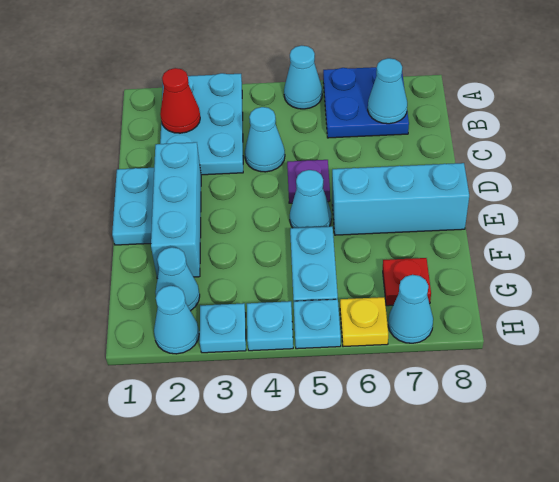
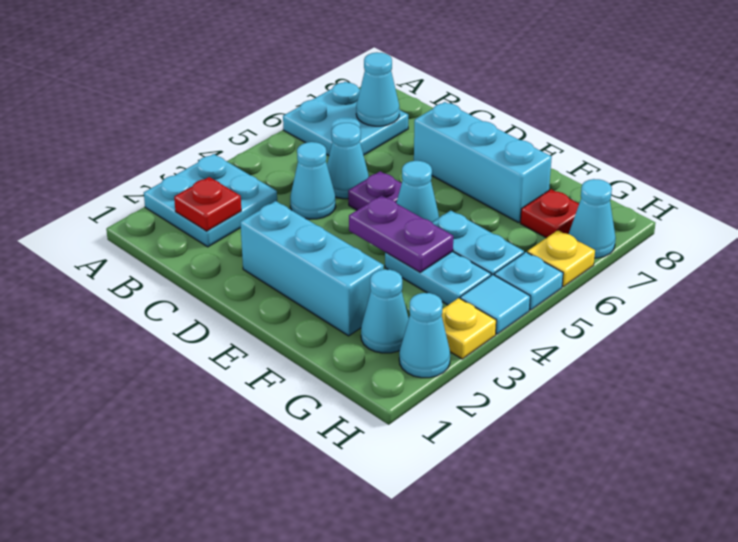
cyan 2x3 plate [160,73,243,175] -> cyan 2x2 plate [144,154,277,247]
cyan 1x1 cone [284,45,322,109] -> cyan 1x1 cone moved to [327,123,369,199]
blue 2x2 plate [323,67,409,138] -> cyan 2x2 plate [283,82,408,156]
red 1x1 cone [160,68,200,133] -> red 1x1 plate [174,177,241,231]
cyan 1x2 plate [112,168,154,245] -> cyan 1x2 plate moved to [385,251,491,305]
none -> purple 1x2 plate [349,195,453,272]
cyan 1x3 brick [332,163,469,235] -> cyan 1x3 brick turned to [414,102,552,223]
cyan 1x1 plate [200,303,246,353] -> yellow 1x1 plate [442,298,496,359]
cyan 1x1 plate [247,301,293,351] -> cyan 1x1 tile [460,275,530,334]

